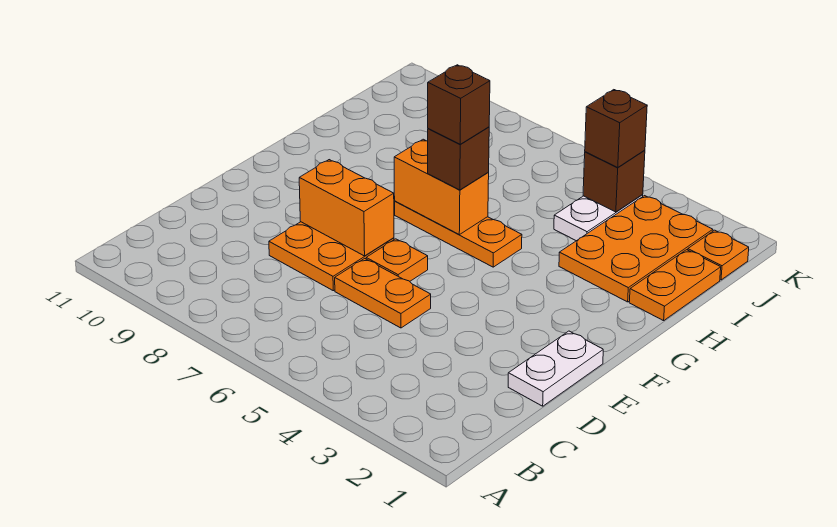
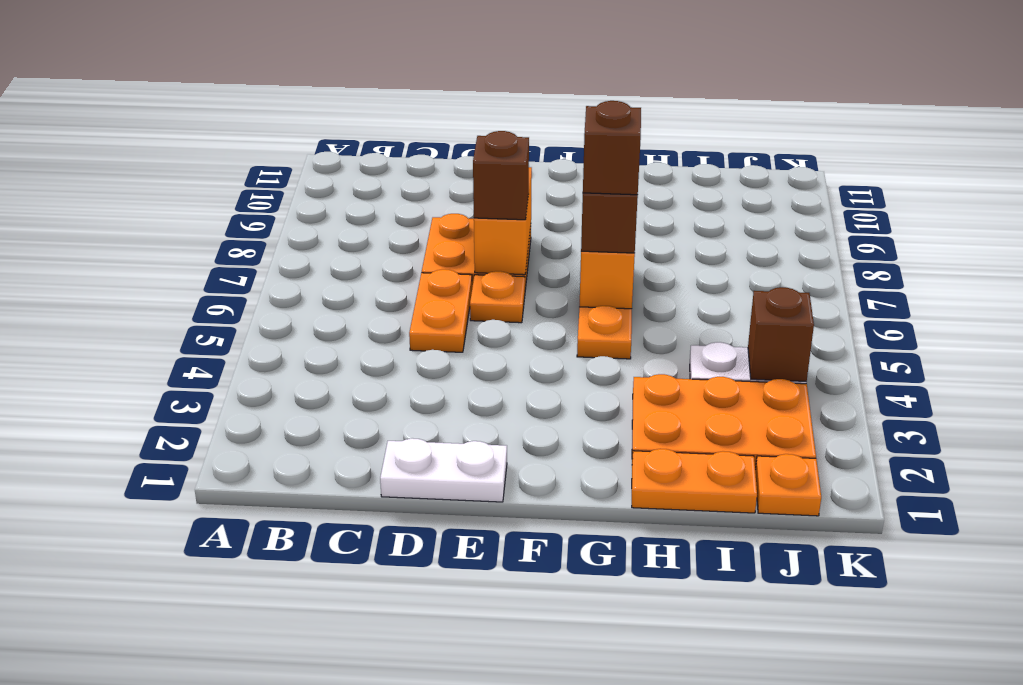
brown 1x1 brick [585,90,647,168] -> brown 1x1 brick moved to [473,131,529,220]

